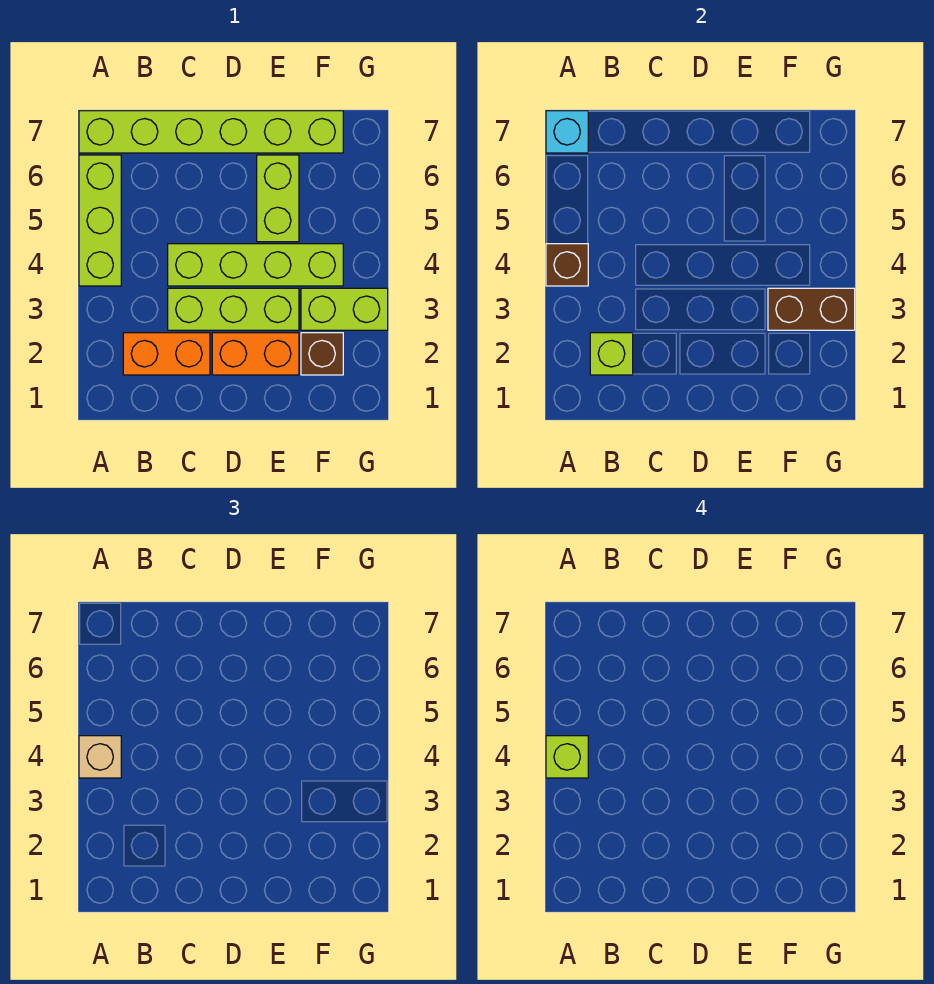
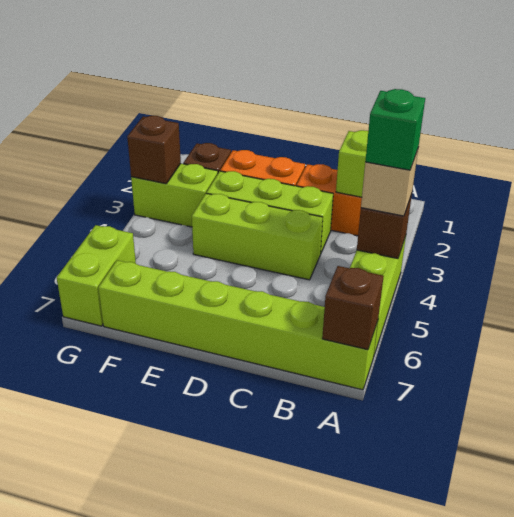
lime 1x1 brick [546,736,588,778] -> green 1x1 brick [365,89,425,170]
cyan 1x1 brick [546,111,588,153] -> brown 1x1 brick [322,266,384,350]
lime 1x4 brick [168,244,343,286] -> lime 1x3 brick [192,194,323,280]
lime 1x2 brick [257,155,299,242] -> lime 1x2 brick moved to [57,225,136,326]
brown 1x2 brick [768,288,855,330] -> brown 1x1 brick [127,116,181,184]

